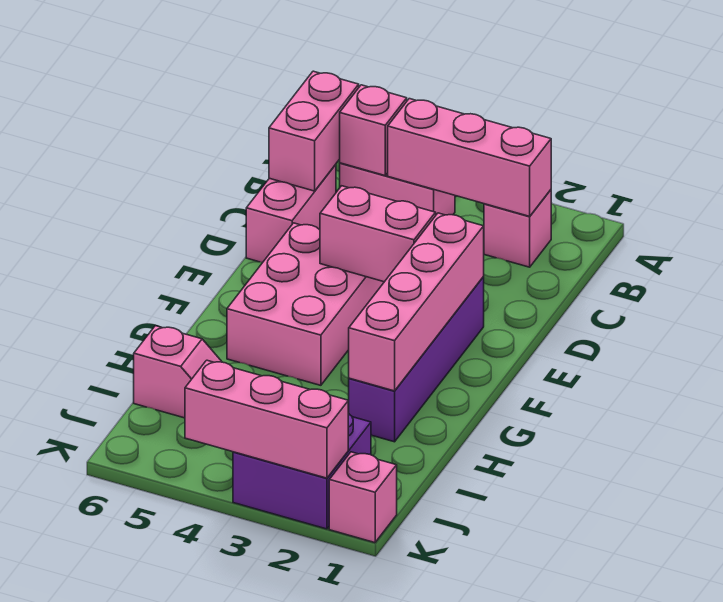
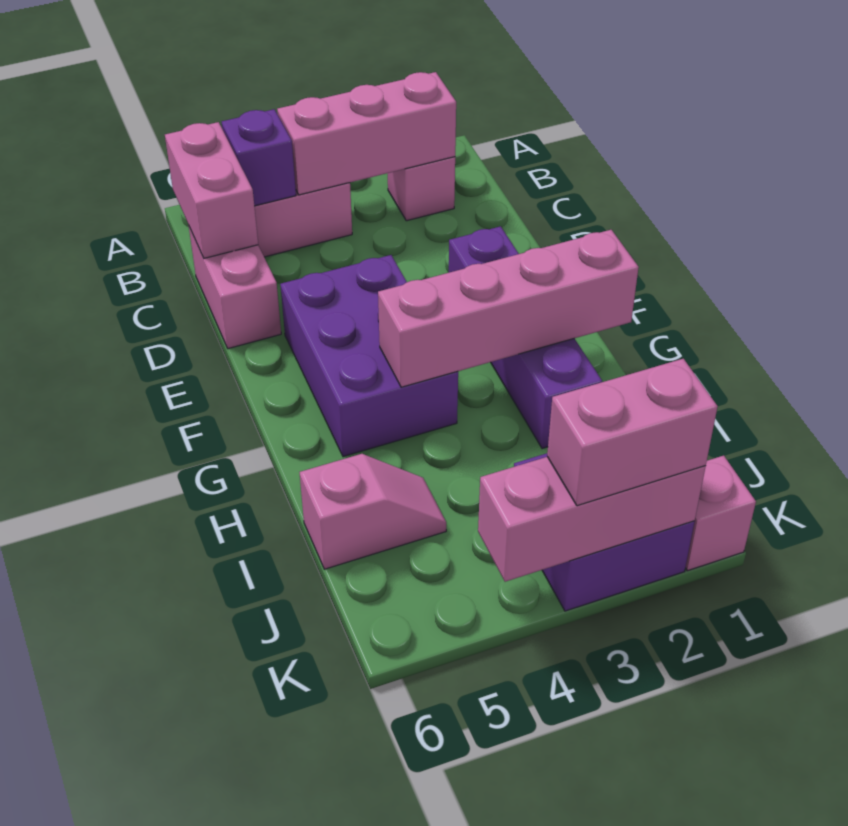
pink 1x1 brick [340,85,407,176] -> purple 1x1 brick [222,109,296,206]
pink 1x4 brick [349,213,484,391] -> pink 1x4 brick turned to [378,230,639,387]
pink 1x2 brick [320,186,436,282] -> pink 1x2 brick moved to [547,359,718,506]
pink 2x3 brick [227,223,384,385] -> purple 2x3 brick [280,255,458,457]

